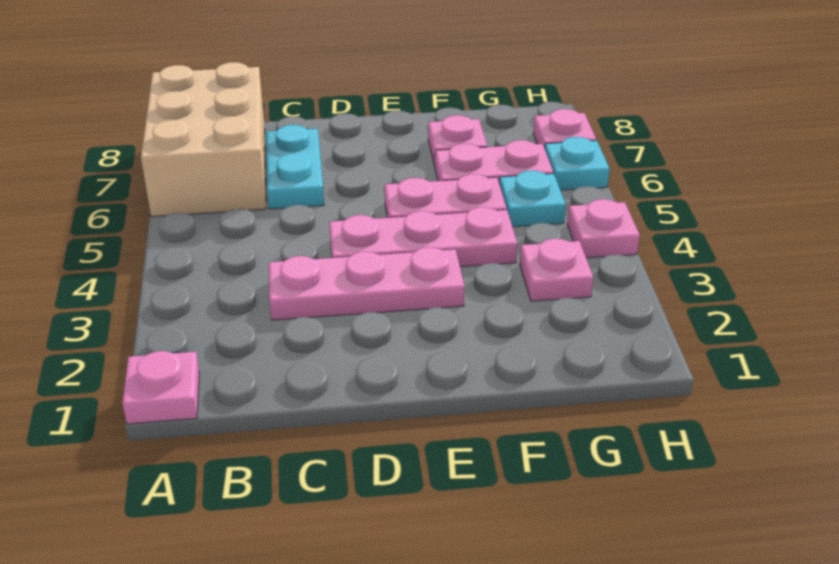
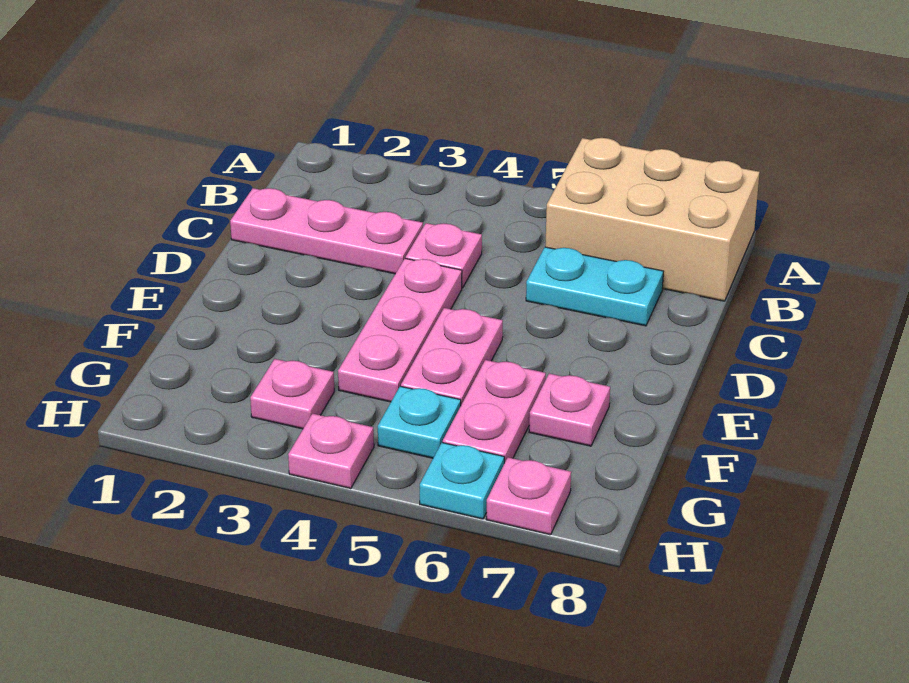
pink 1x1 plate [122,351,199,424] -> pink 1x1 plate moved to [406,223,482,288]
pink 1x3 plate [269,247,465,320] -> pink 1x3 plate turned to [230,188,423,274]

